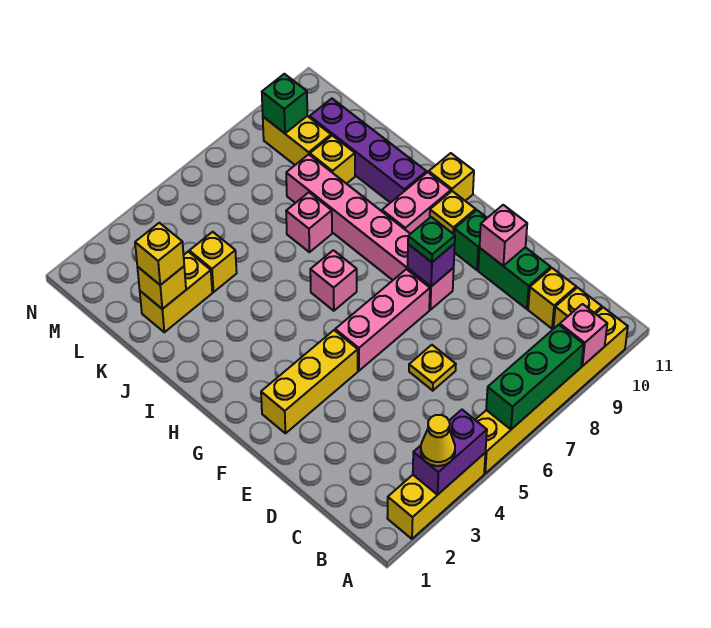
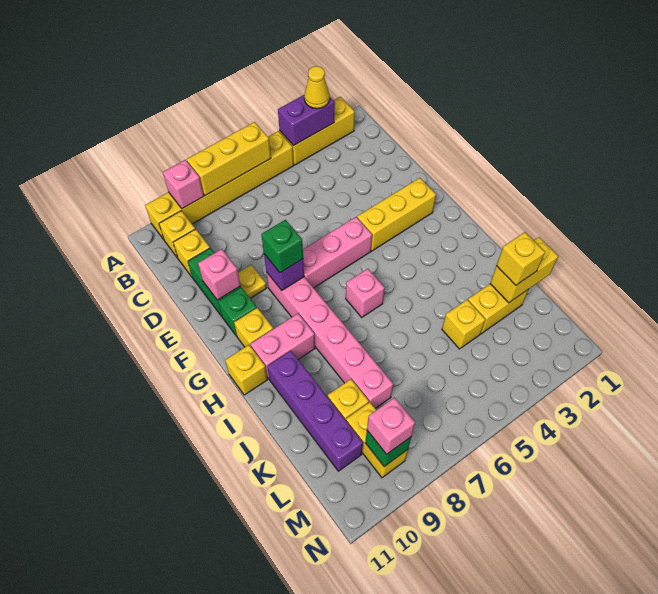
green 1x3 brick [486,325,584,429] -> yellow 1x3 brick [187,122,271,196]
yellow 1x1 plate [409,345,456,391] -> yellow 1x1 plate moved to [238,265,267,298]
green 1x1 plate [408,217,455,262] -> green 1x1 brick [261,220,303,273]
pink 1x1 brick [286,192,332,252] -> pink 1x1 brick moved to [367,398,415,454]
yellow 1x1 brick [137,267,186,309] -> yellow 1x2 brick [490,237,558,303]

